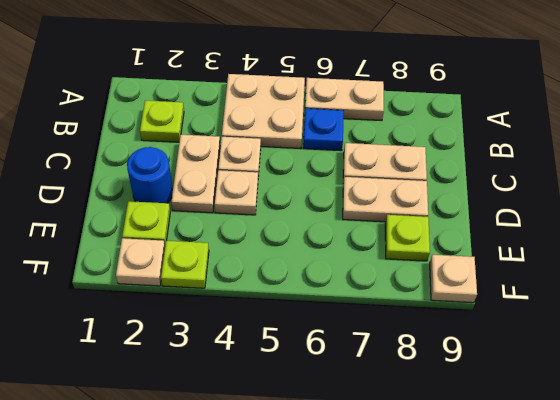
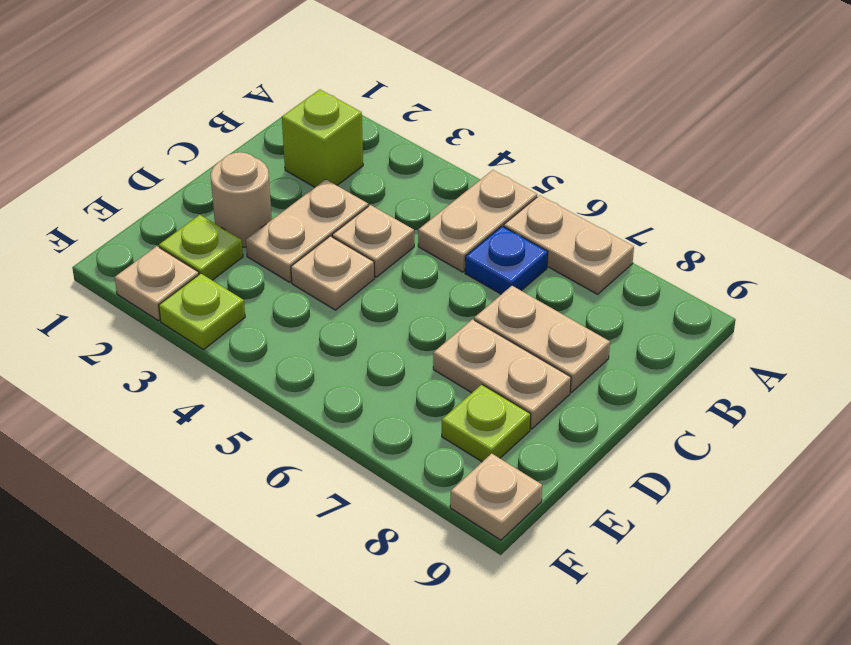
tan 2x2 plate [222,74,305,149] -> tan 1x2 plate [418,170,537,272]
lime 1x1 plate [140,100,184,142] -> lime 1x1 brick [282,89,363,187]
blue 1x1 round brick [127,147,173,203] -> tan 1x1 round brick [211,152,272,247]

